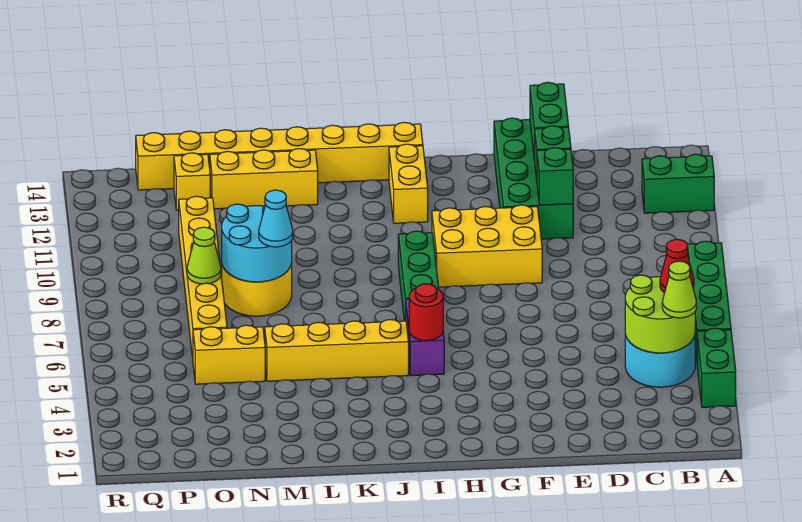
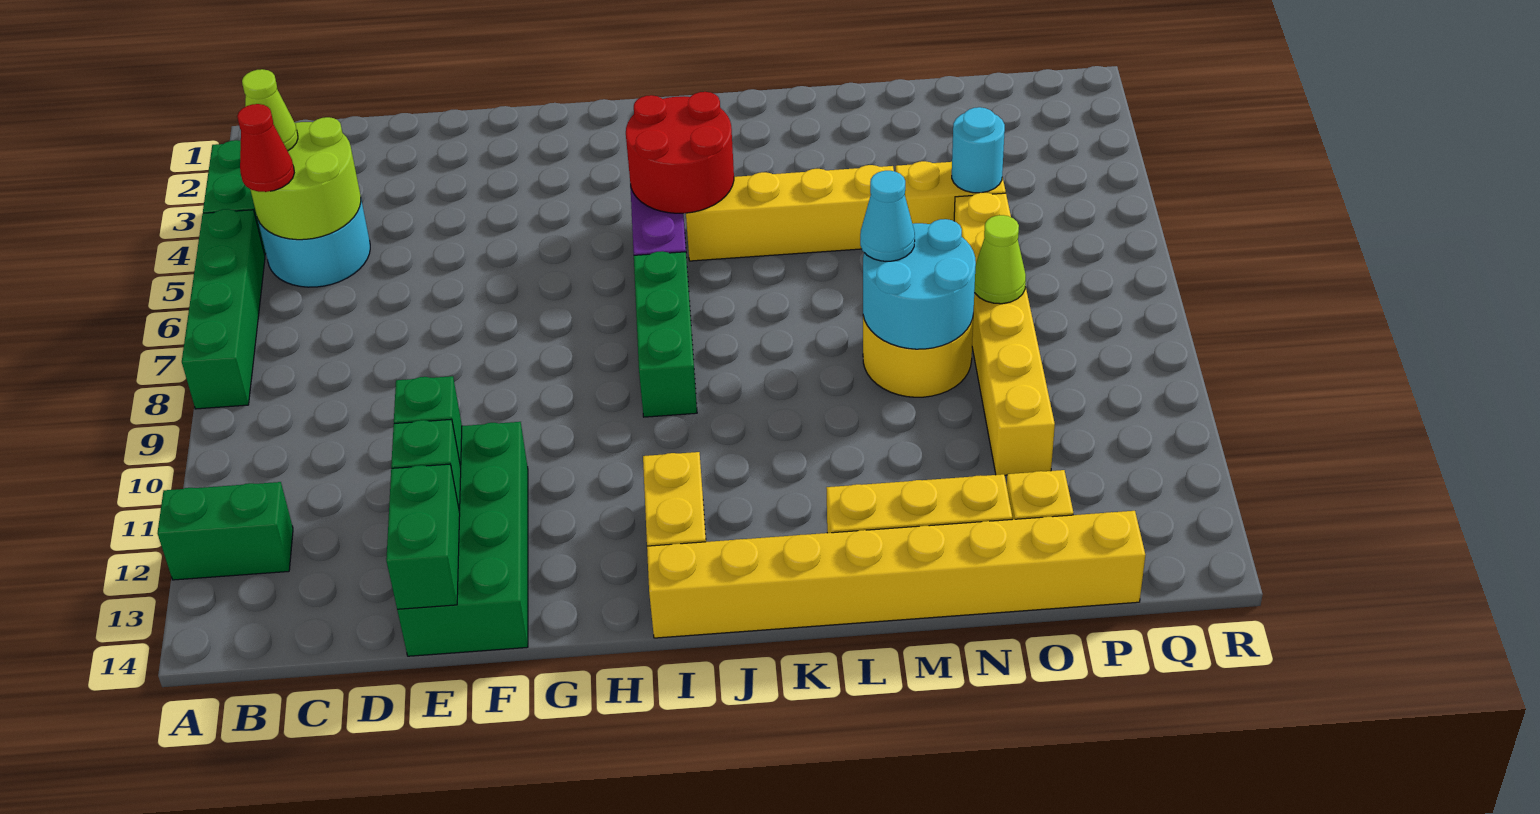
yellow 2x3 brick [432,205,542,287] -> none
red 1x1 round brick [409,284,443,341] -> red 2x2 round brick [626,92,734,213]
none -> cyan 1x1 round brick [952,107,1005,193]

